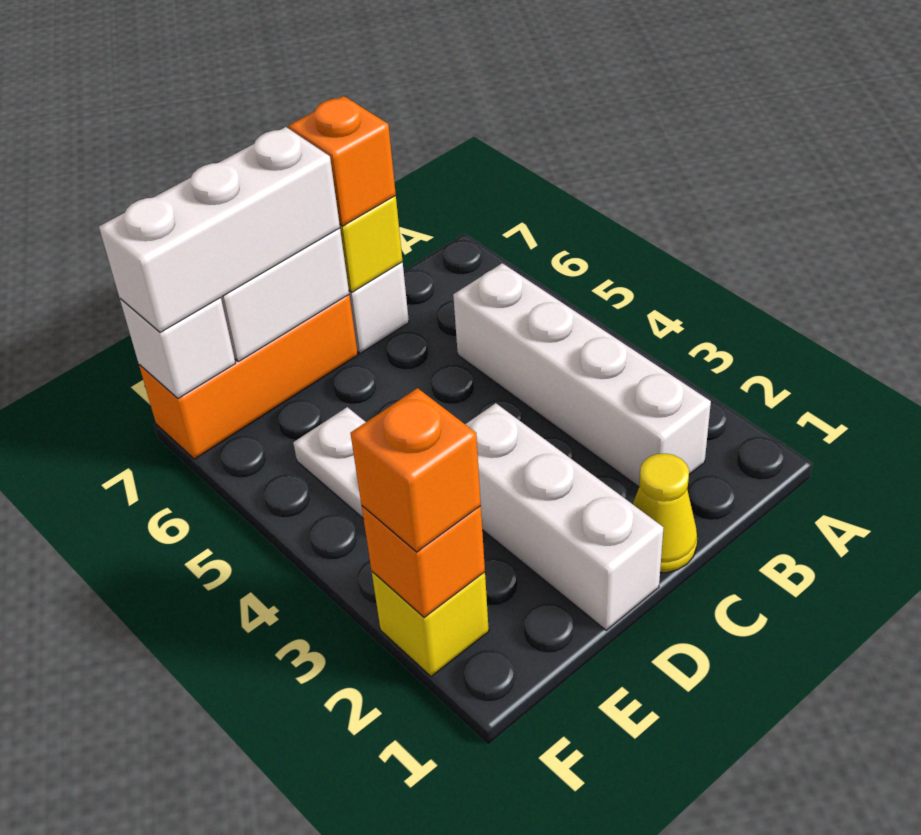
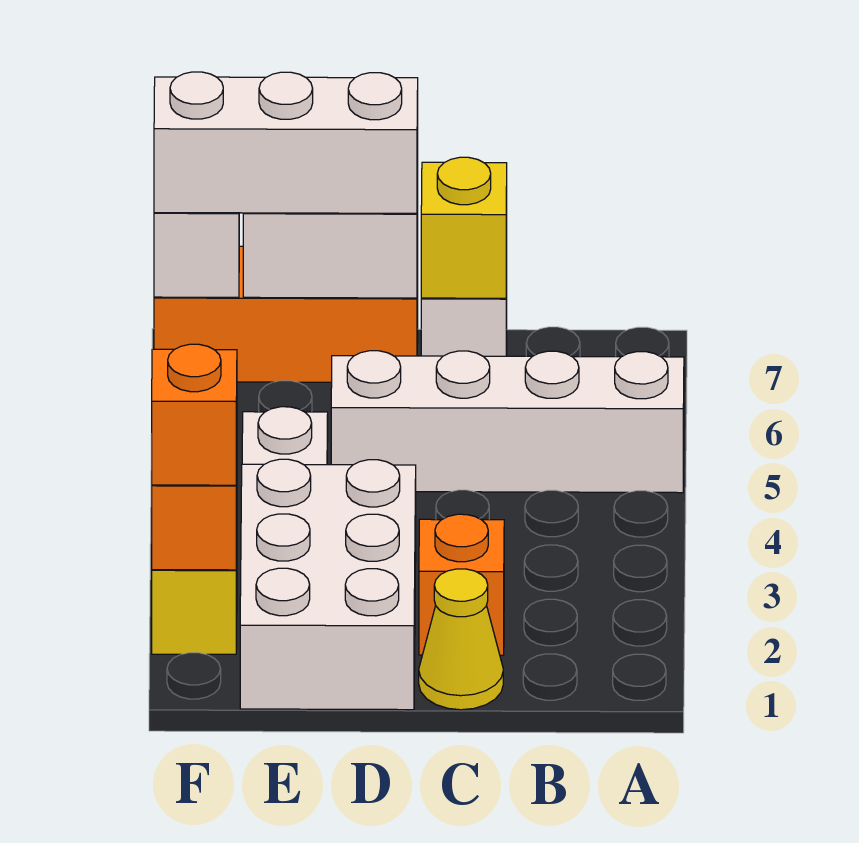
white 1x4 brick [453,263,711,487] -> white 1x4 brick turned to [331,351,684,493]
orange 1x1 brick [289,96,396,226] -> orange 1x1 brick moved to [419,514,504,655]
white 1x3 brick [465,403,664,630] -> white 2x3 brick [240,459,416,710]

